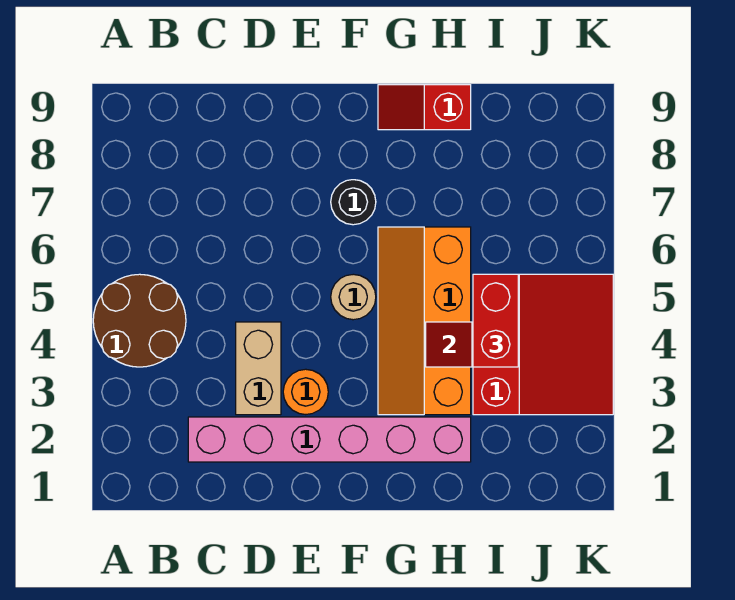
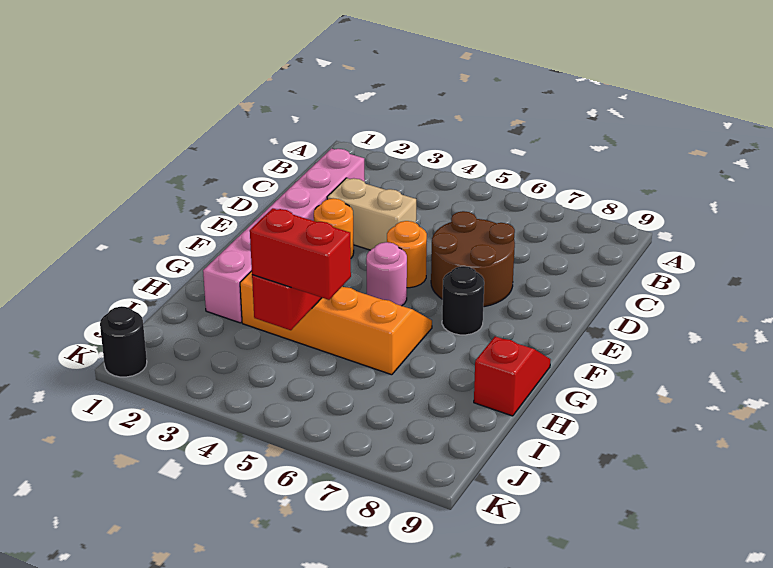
brown 2x2 round brick [93,274,186,367] -> brown 2x2 round brick moved to [431,211,515,307]
none -> orange 1x1 round brick [387,221,427,288]
tan 1x1 round brick [331,274,376,320] -> pink 1x1 round brick [366,242,407,306]
red 3x3 slope [473,274,613,415] -> none
none -> black 1x1 round brick [100,306,147,377]

